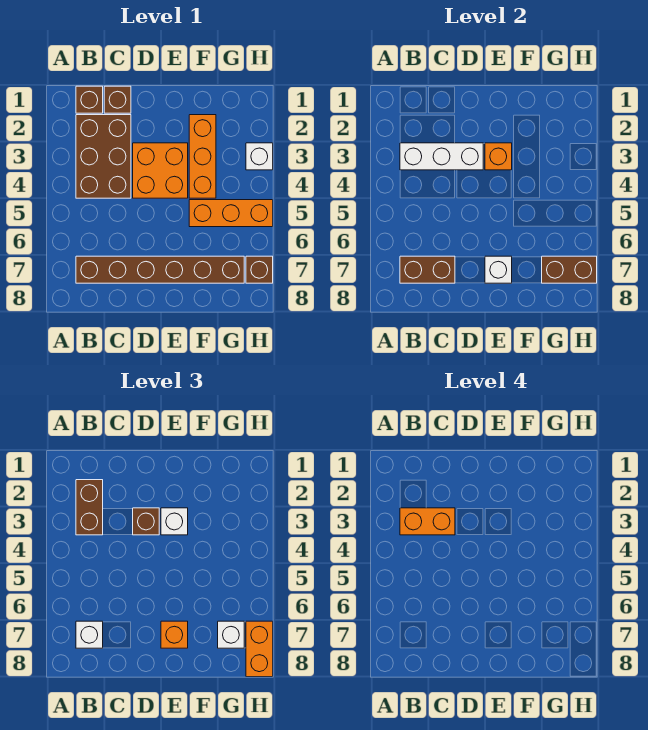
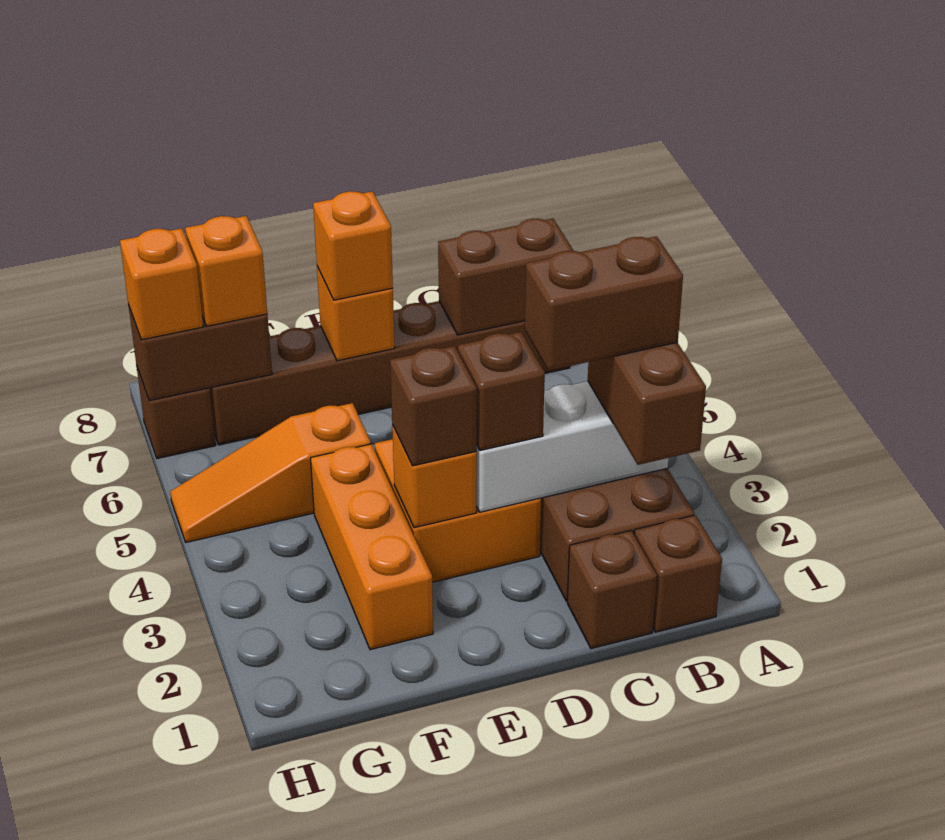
orange 1x2 brick [400,508,455,535] -> brown 1x2 brick [525,236,683,371]
white 1x1 brick [76,621,103,648] -> none
white 1x1 brick [161,508,188,535] -> brown 1x1 brick [390,346,477,466]
white 1x1 brick [485,256,512,283] -> orange 1x1 brick [317,267,395,361]
orange 1x3 brick [189,200,273,227] -> orange 1x3 slope [170,403,371,542]
white 1x1 brick [218,621,244,648] -> orange 1x1 brick [185,216,267,326]
white 1x1 brick [246,143,273,170] -> none
orange 1x2 brick [246,621,273,677] -> orange 1x1 brick [120,228,203,340]

